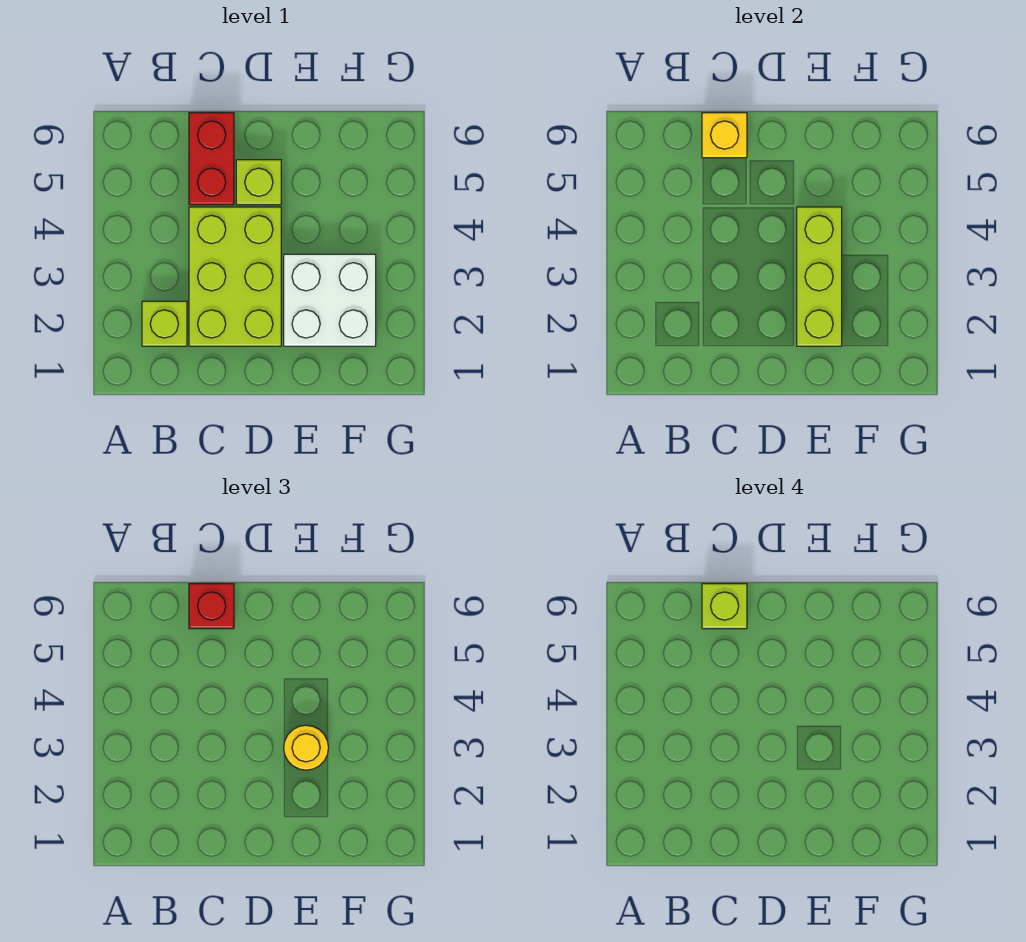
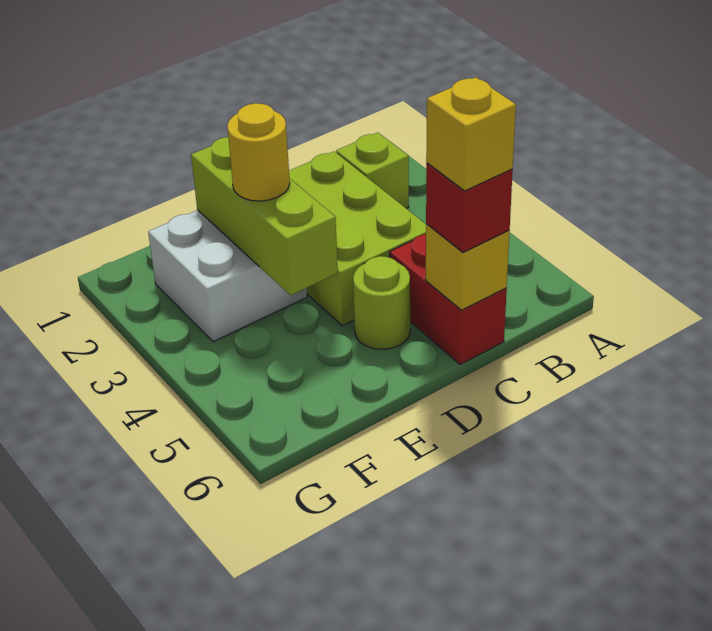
lime 1x1 brick [702,584,747,629] -> yellow 1x1 brick [426,77,516,191]
lime 1x1 brick [236,160,281,205] -> lime 1x1 round brick [353,256,410,349]

